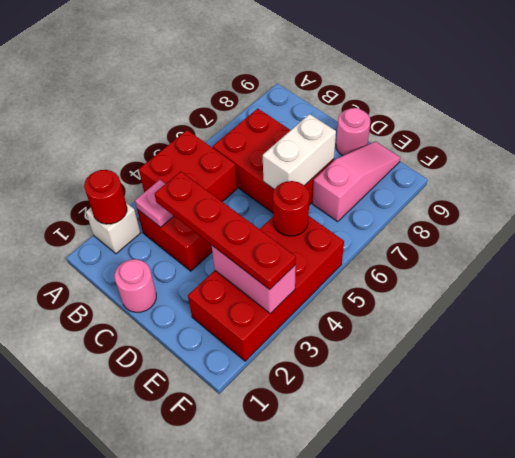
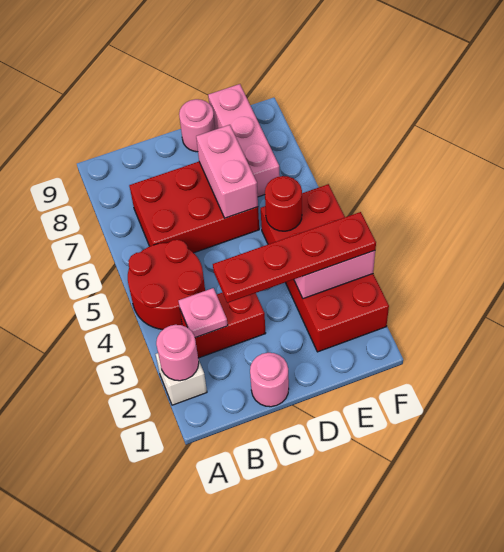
red 1x1 round brick [84,170,127,224] -> pink 1x1 round brick [156,325,199,381]
red 2x2 brick [139,130,237,202] -> red 2x2 round brick [128,240,205,330]
white 1x2 brick [263,114,336,189] -> pink 1x2 brick [196,125,258,218]
pink 1x3 slope [313,141,400,222] -> pink 1x3 brick [208,84,280,197]

